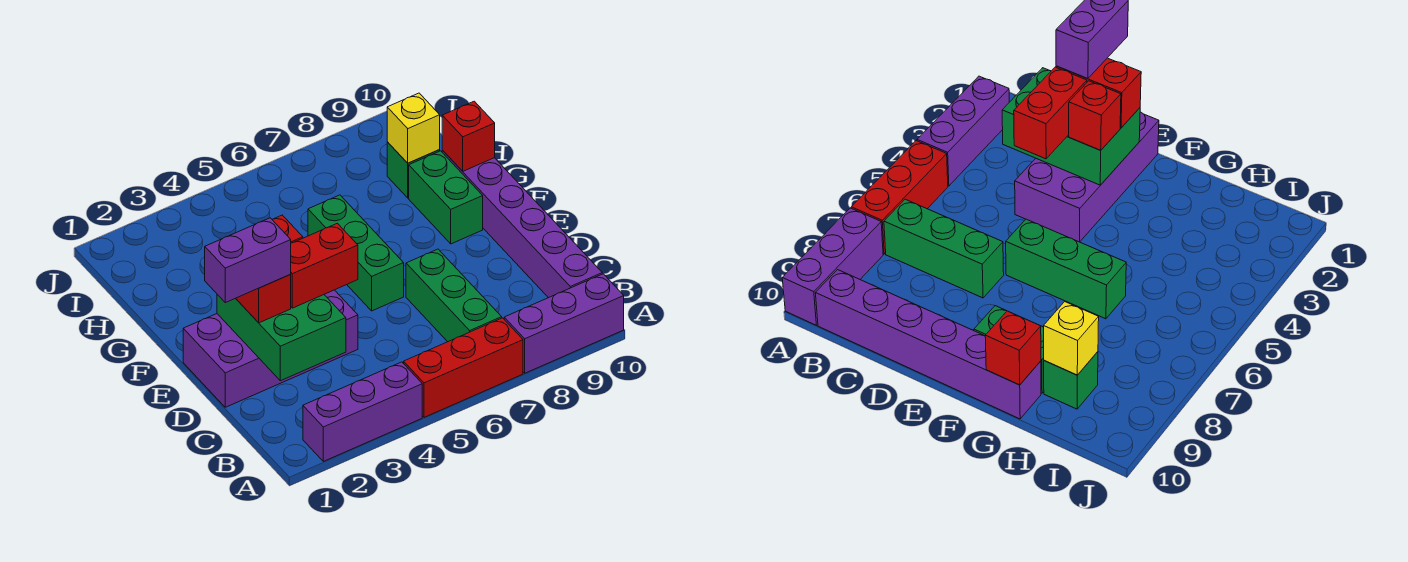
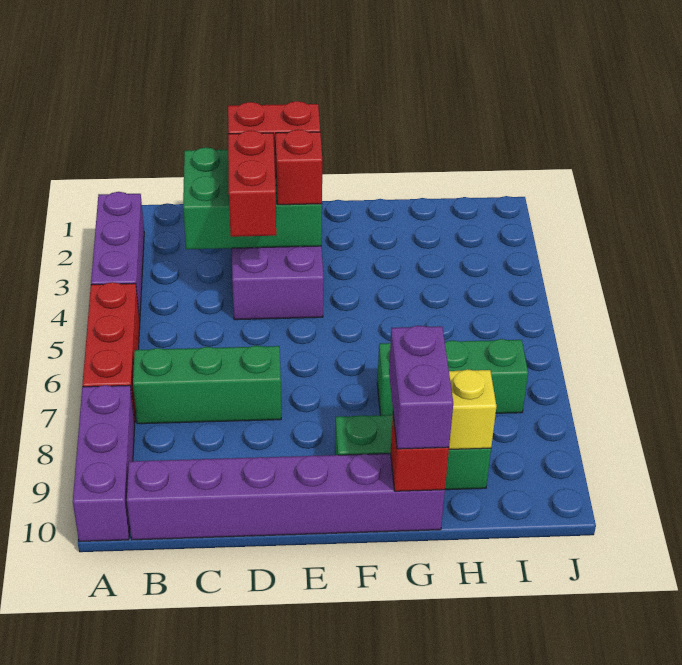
purple 1x2 brick [205,218,291,303] -> purple 1x2 brick moved to [389,326,453,449]
green 1x3 brick [308,195,404,311] -> green 1x3 brick moved to [377,339,528,415]

